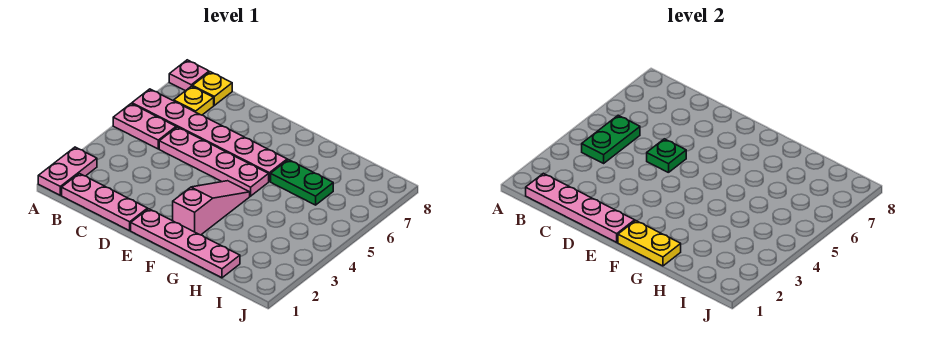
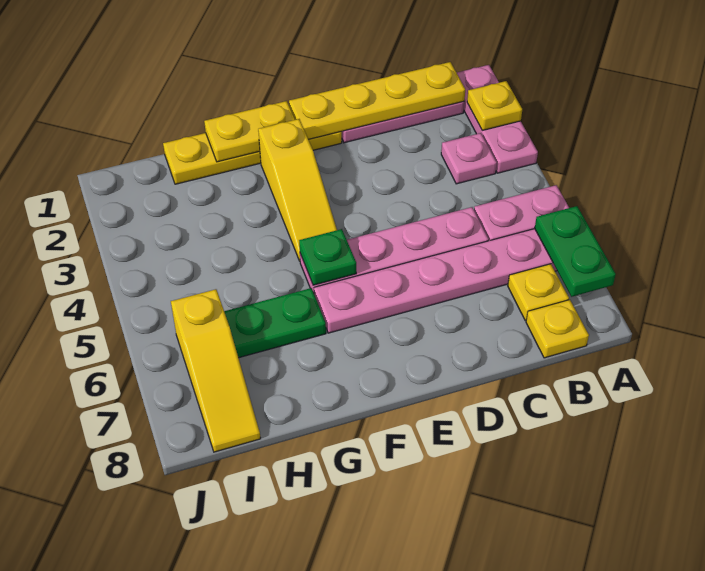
pink 1x2 plate [38,147,97,195] -> pink 1x3 plate [457,65,538,173]
none -> yellow 1x1 plate [467,81,522,130]
pink 1x1 plate [169,60,209,91] -> pink 1x1 plate moved to [441,133,497,184]
pink 1x4 plate [526,173,635,242] -> yellow 1x4 plate [289,62,465,139]
green 1x2 plate [582,115,640,163] -> green 1x2 plate moved to [535,206,616,297]
green 1x1 plate [647,139,686,173] -> green 1x1 plate moved to [299,229,356,285]
pink 1x4 plate [131,209,240,278] -> yellow 1x4 plate [163,132,342,184]
pink 1x3 slope [173,181,250,235] -> yellow 1x3 slope [258,119,337,261]
none -> yellow 1x3 slope [171,289,261,452]

